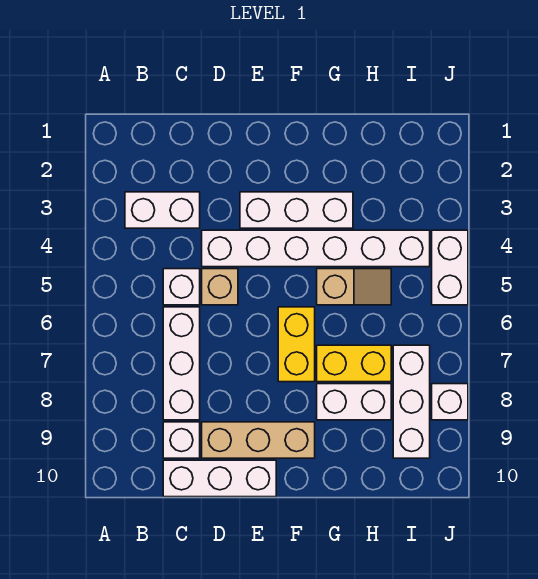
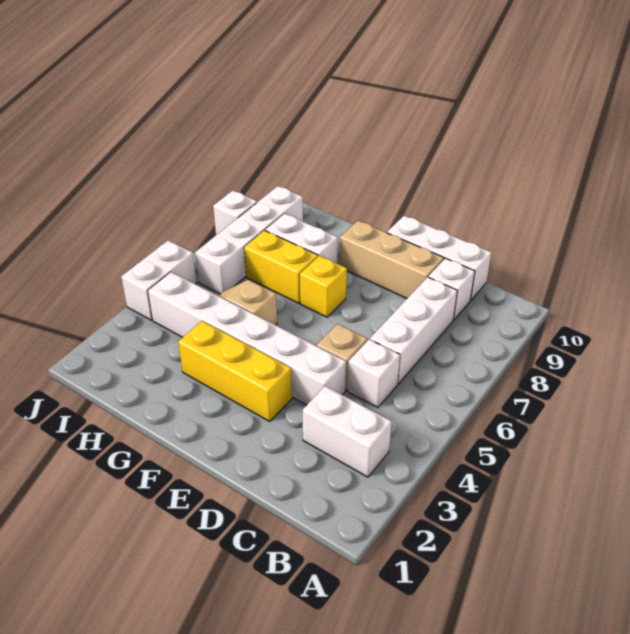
white 1x3 brick [240,192,353,228] -> yellow 1x3 brick [178,321,292,421]
yellow 1x2 brick [278,307,315,382] -> yellow 1x1 brick [300,256,347,317]
white 1x3 brick [393,345,430,458] -> white 1x4 brick [195,186,303,294]

